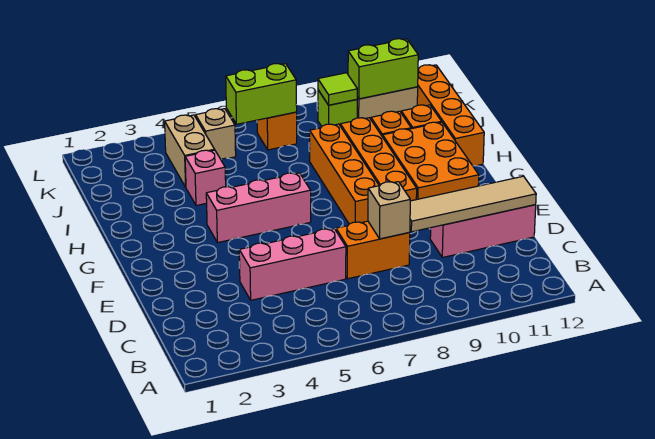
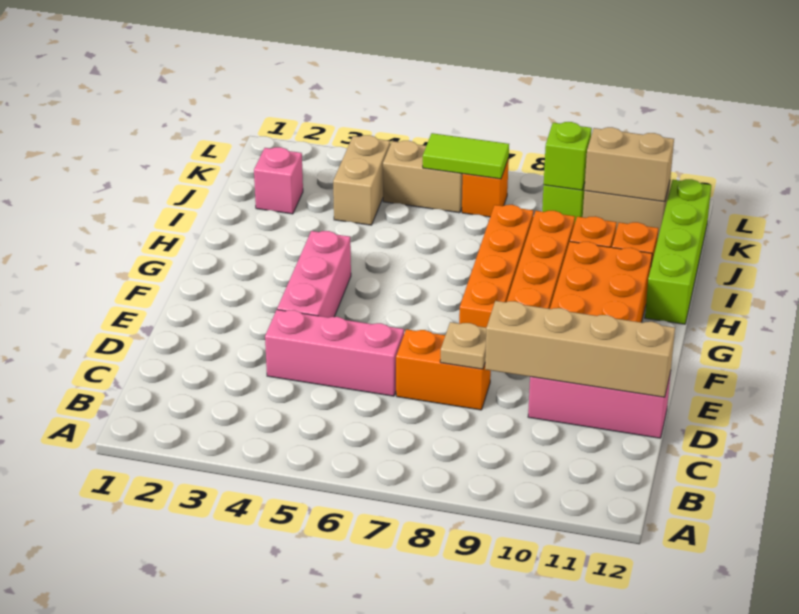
tan 1x1 brick [368,182,410,239] -> tan 1x1 plate [440,322,486,369]
tan 1x4 tile [410,176,536,232] -> tan 1x4 brick [485,301,675,397]
pink 1x3 brick [206,173,311,243] -> pink 1x3 brick turned to [277,231,351,317]
orange 1x4 brick [417,65,484,166] -> lime 1x4 brick [645,179,711,324]
pink 1x1 brick [185,150,226,206] -> pink 1x1 brick moved to [254,147,303,214]
tan 1x1 brick [196,109,236,159] -> tan 1x2 brick [383,141,463,213]
lime 1x2 brick [226,64,297,124] -> lime 1x2 tile [423,133,509,179]
lime 1x1 tile [318,73,357,105] -> lime 1x1 brick [544,122,592,190]
lime 1x2 brick [348,39,418,99] -> tan 1x2 brick [584,127,674,202]

